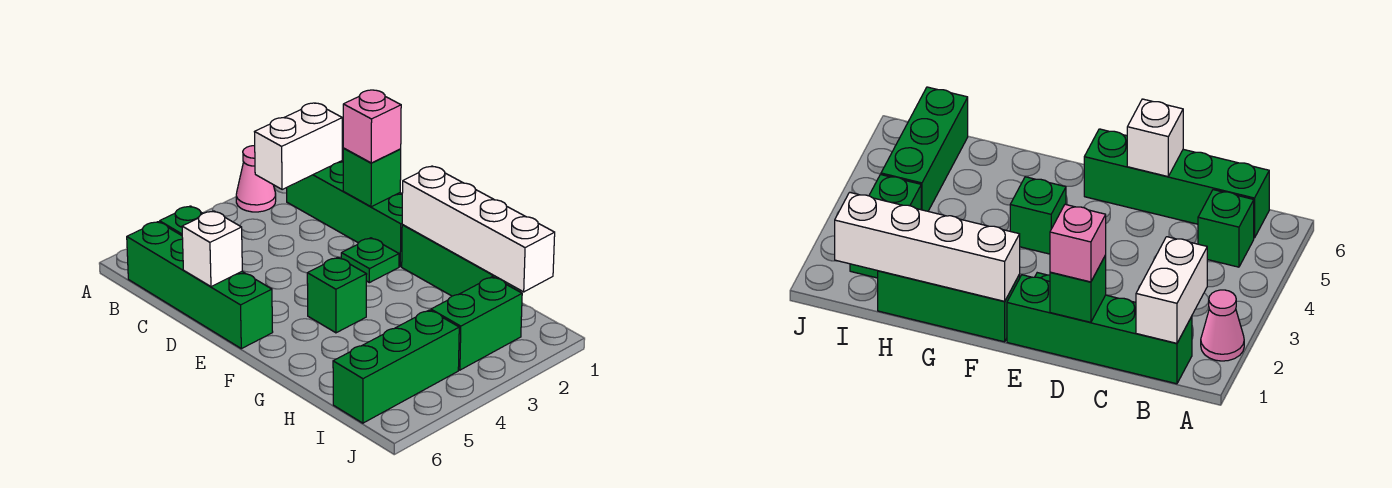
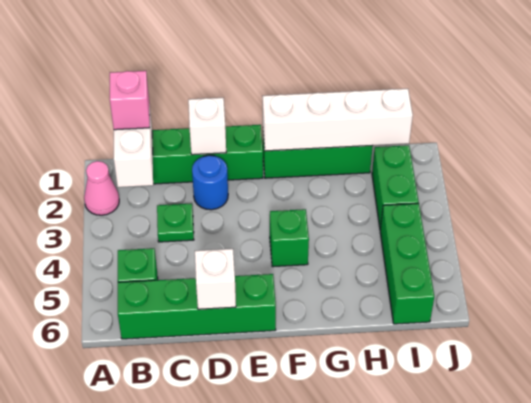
green 1x1 brick [343,148,401,207] -> white 1x1 brick [188,98,226,155]
pink 1x1 brick [343,90,401,163] -> pink 1x1 brick moved to [110,71,150,130]
none -> blue 1x1 round brick [192,155,228,210]
green 1x1 plate [341,238,399,283] -> green 1x1 plate moved to [157,203,194,242]

